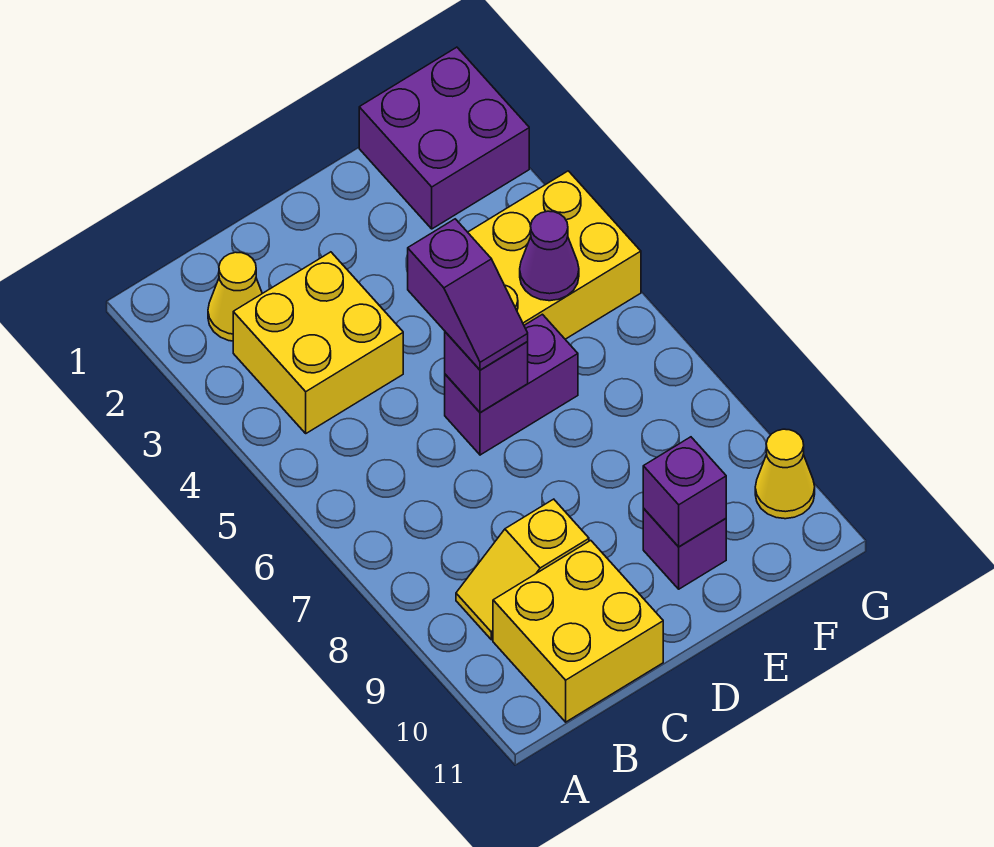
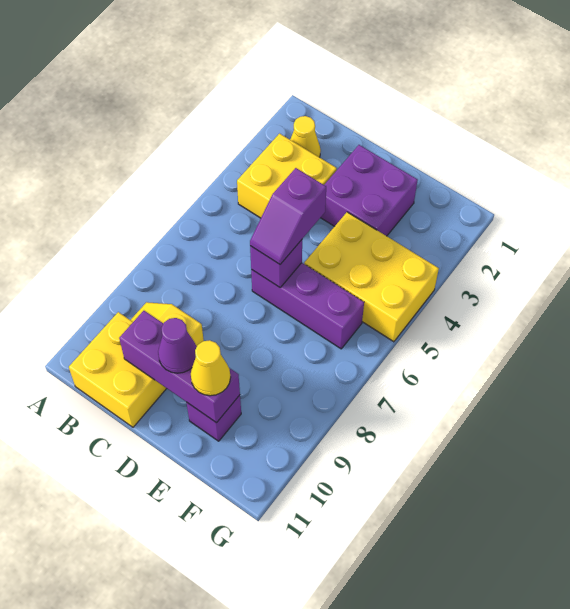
purple 1x2 brick [445,314,578,455] -> purple 1x3 brick [251,263,364,349]
purple 1x1 brick [643,437,726,547] -> purple 1x3 brick [119,311,240,423]
purple 2x2 brick [359,47,529,229] -> purple 2x2 brick moved to [321,145,418,236]
purple 1x1 cone [520,211,579,301] -> purple 1x1 cone moved to [158,318,197,373]
yellow 1x1 cone [755,429,815,519] -> yellow 1x1 cone moved to [191,340,231,396]

